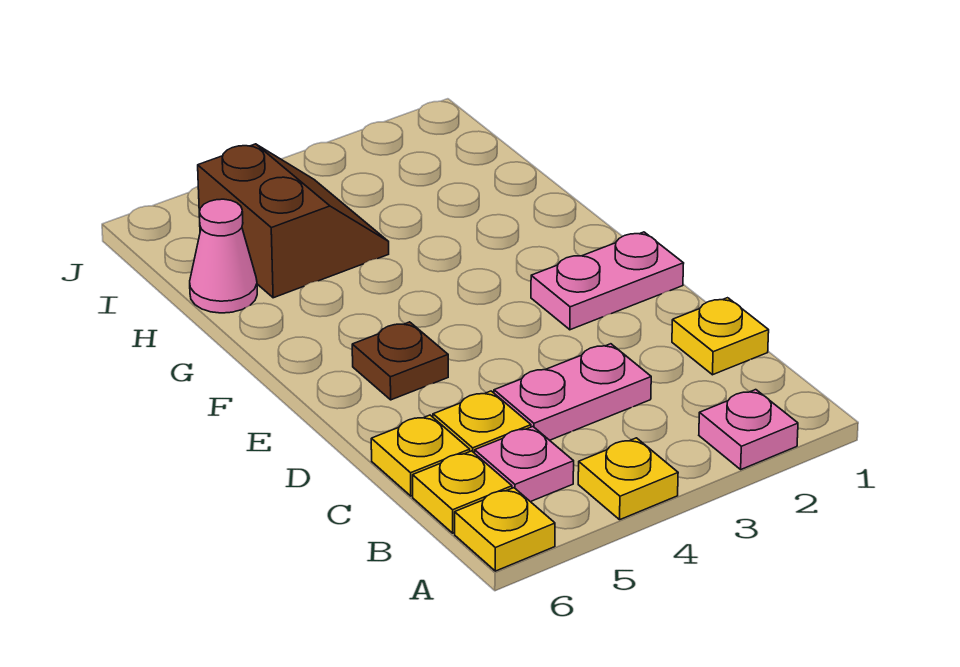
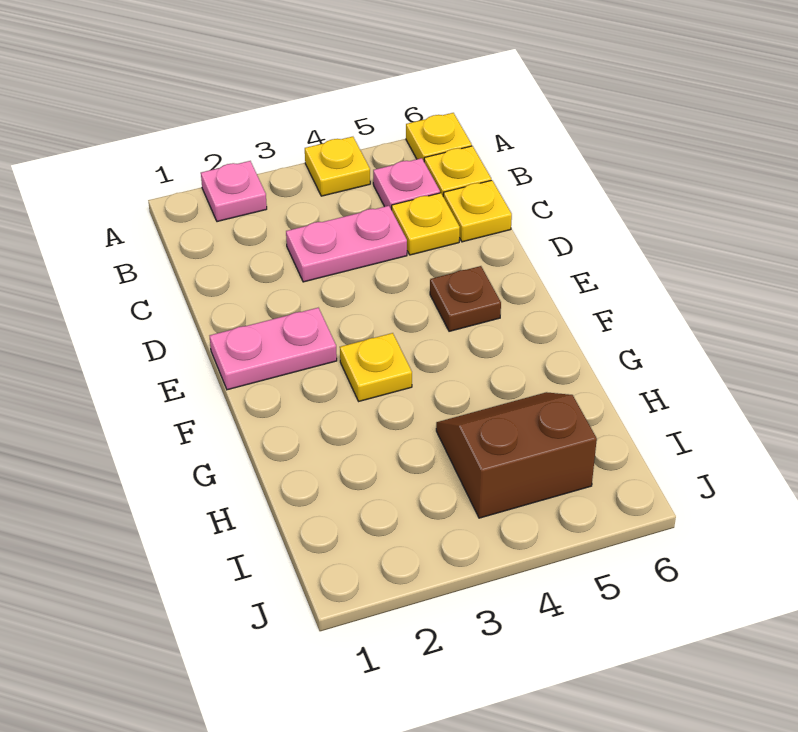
yellow 1x1 plate [672,298,769,375] -> yellow 1x1 plate moved to [340,333,412,401]
brown 2x2 slope [198,144,389,298] -> brown 2x2 slope turned to [436,392,597,518]
pink 1x1 cone [190,199,257,313] -> none

